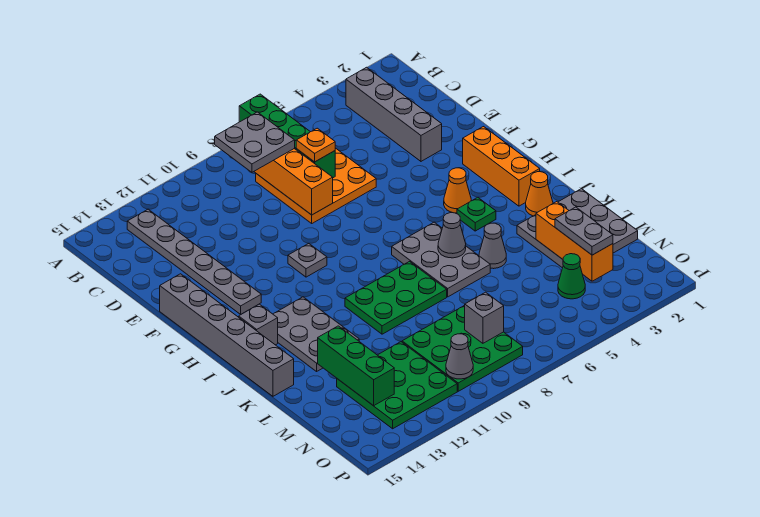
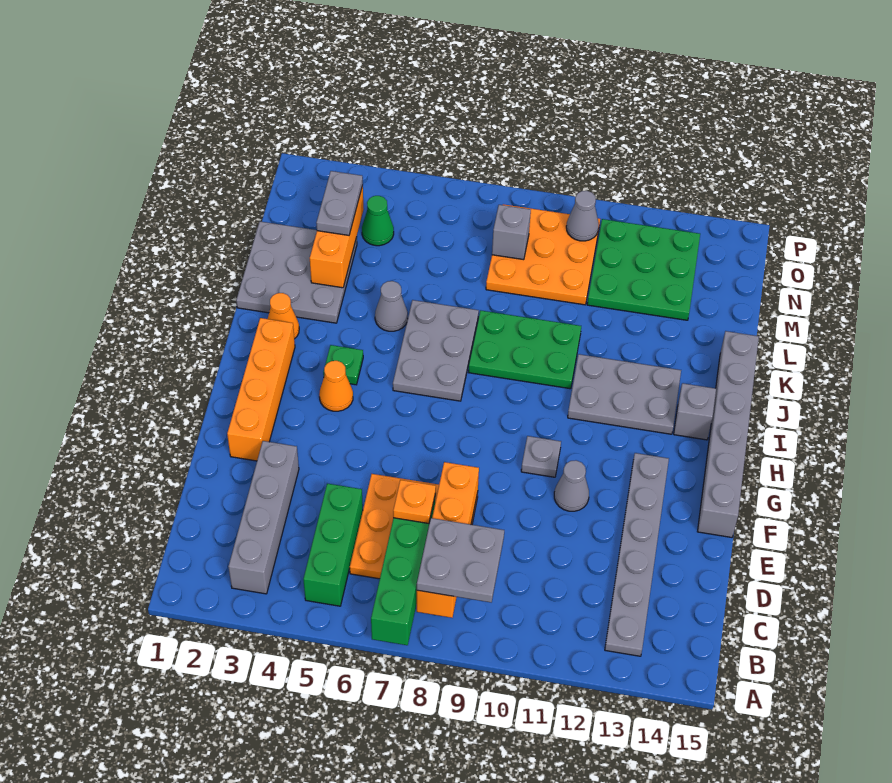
orange 1x3 brick [463,127,540,206] -> orange 1x4 brick [227,318,295,461]
grey 2x3 plate [273,297,359,371] -> grey 2x3 plate turned to [568,354,681,434]
grey 1x1 cone [438,213,466,258] -> grey 1x1 cone moved to [554,460,589,511]
green 1x3 brick [318,326,394,406] -> green 1x3 brick moved to [303,484,363,606]
green 3x3 plate [402,305,523,391] -> orange 3x3 plate [486,204,600,305]

